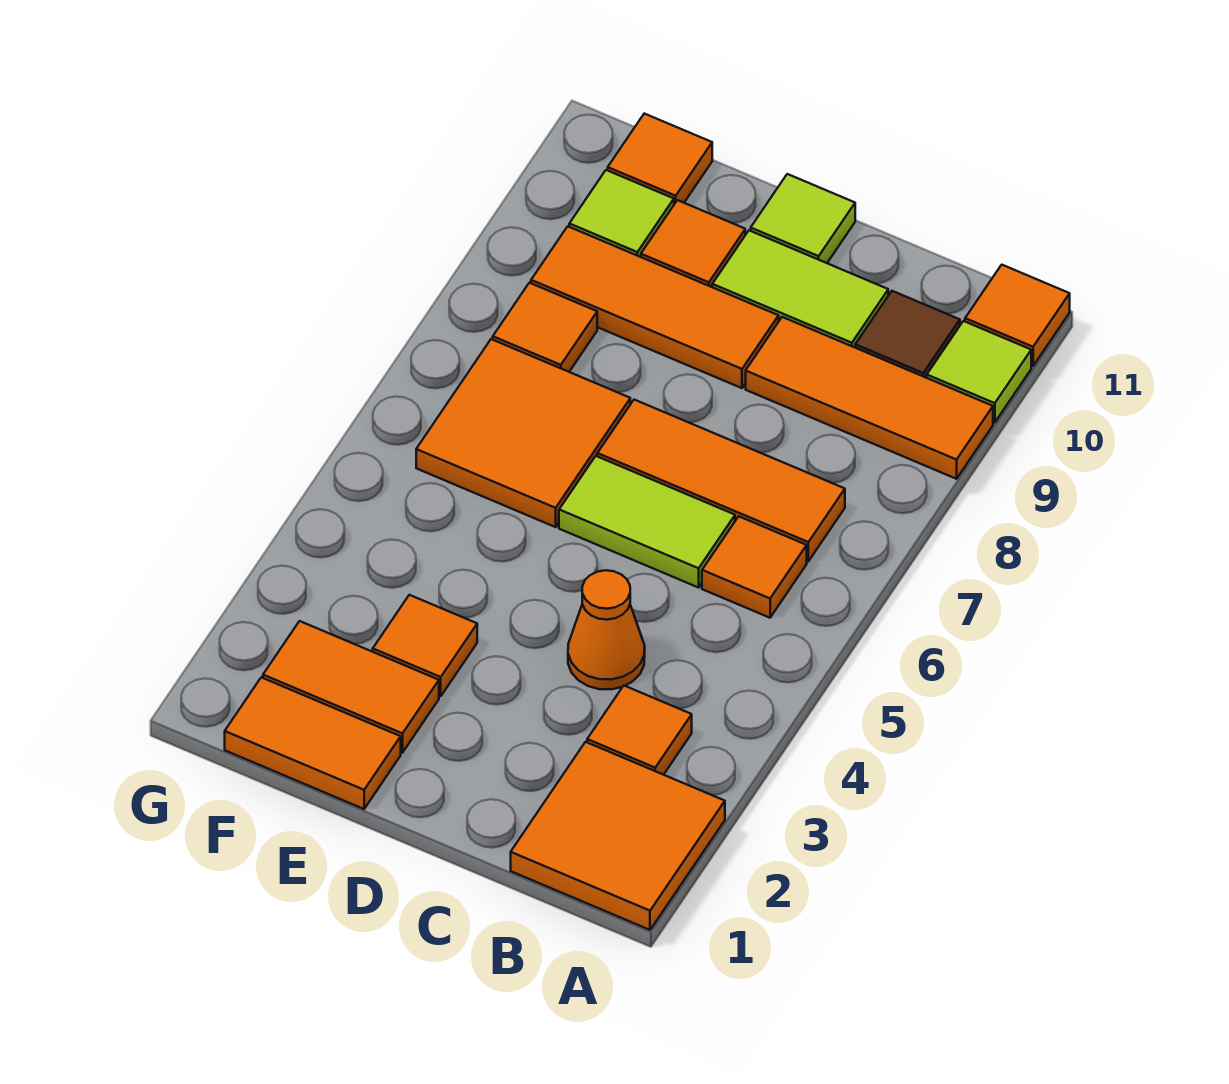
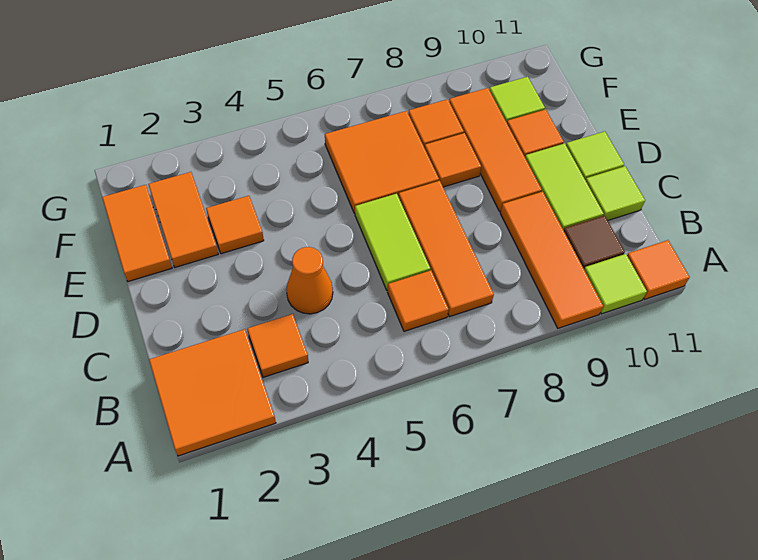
none -> lime 1x1 tile [585,166,645,220]
orange 1x1 tile [608,114,712,204] -> orange 1x1 tile moved to [425,133,481,187]

